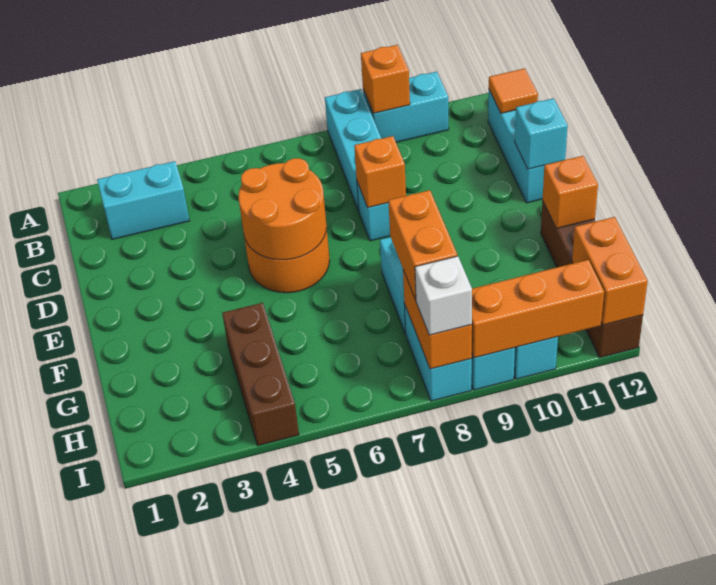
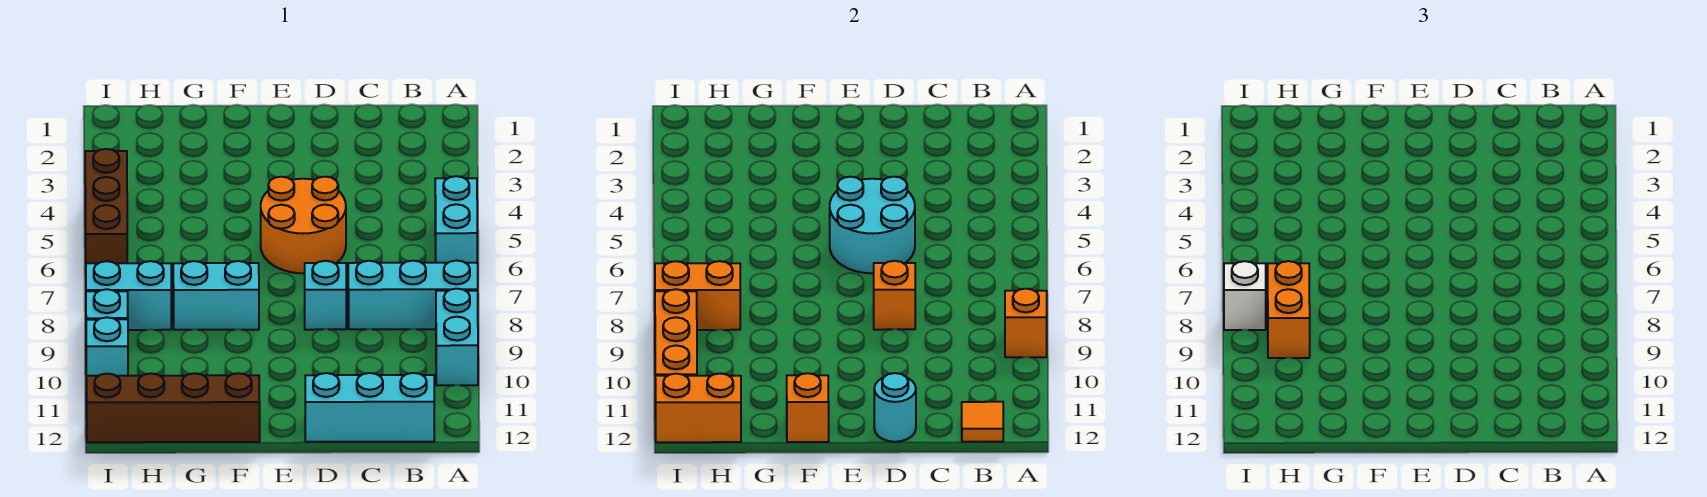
cyan 1x2 brick [97,161,189,239] -> cyan 1x2 brick moved to [435,176,477,263]
orange 2x2 round brick [239,158,326,260] -> cyan 2x2 round brick [830,177,915,273]
cyan 1x1 brick [515,98,568,169] -> cyan 1x1 round brick [874,373,916,442]
brown 1x3 brick [222,303,299,446] -> brown 1x3 brick turned to [85,149,127,263]
orange 1x2 brick [388,190,457,300] -> orange 1x2 brick turned to [1268,261,1310,358]

